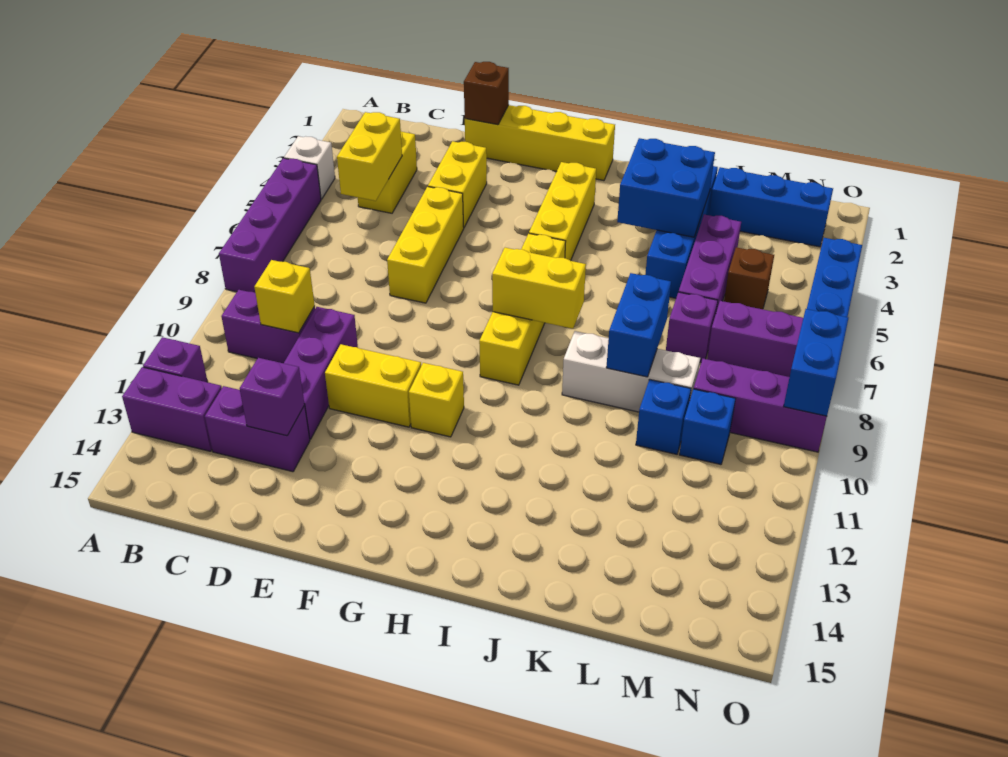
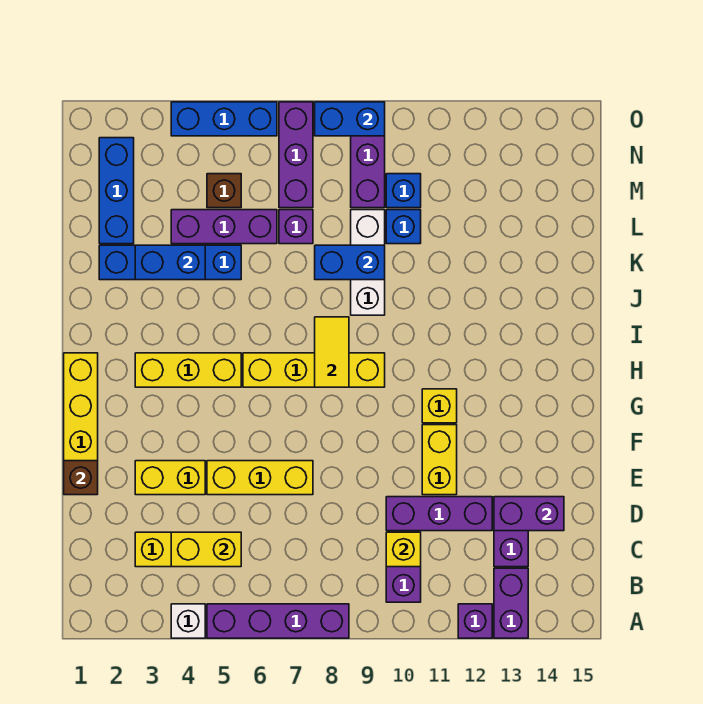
purple 1x1 brick [240,358,305,436] -> purple 1x2 brick [494,497,564,531]
yellow 1x2 brick [492,248,586,329] -> yellow 1x2 tile [315,317,349,387]
blue 2x2 brick [617,138,715,237] -> blue 1x2 brick [135,245,205,280]

